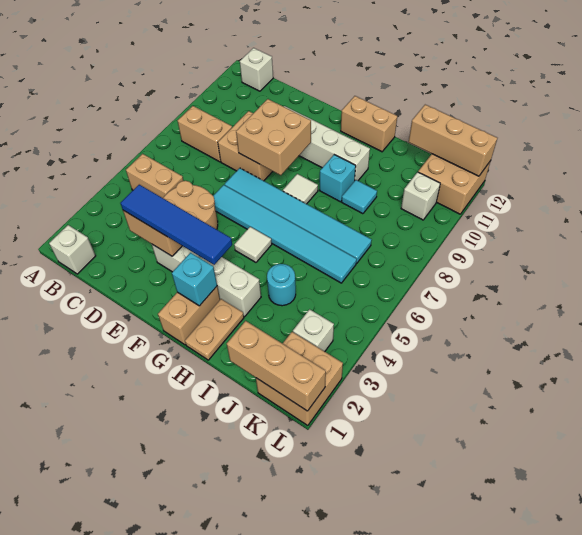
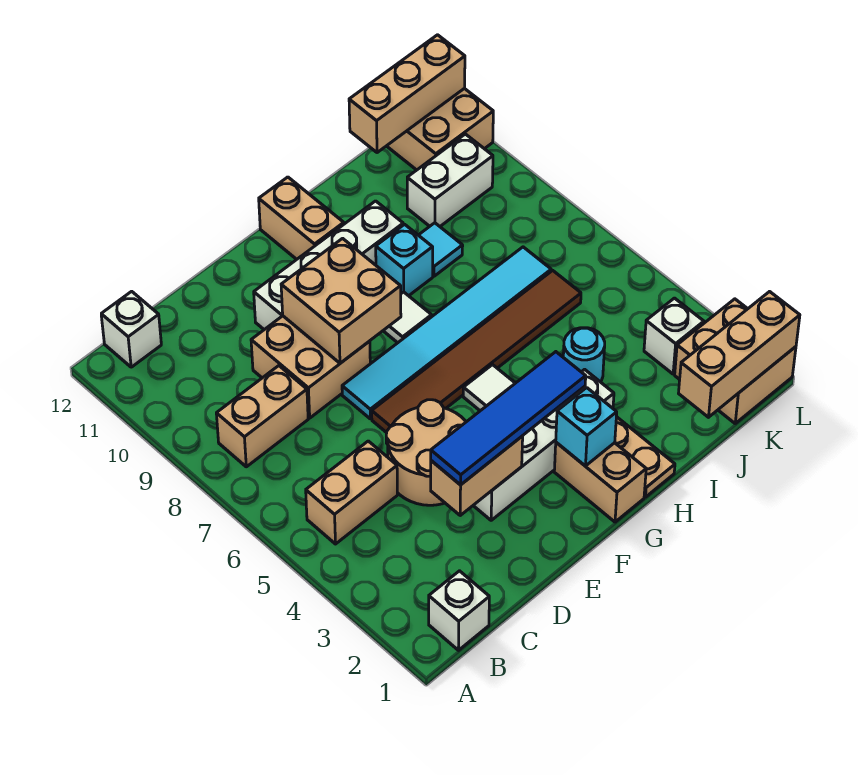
cyan 1x6 tile [213,185,357,283] -> brown 1x6 tile [372,270,581,433]
tan 1x2 brick [341,96,397,152] -> tan 1x2 brick turned to [259,177,344,259]
white 1x1 brick [401,172,440,220] -> white 1x2 brick [407,134,493,226]

